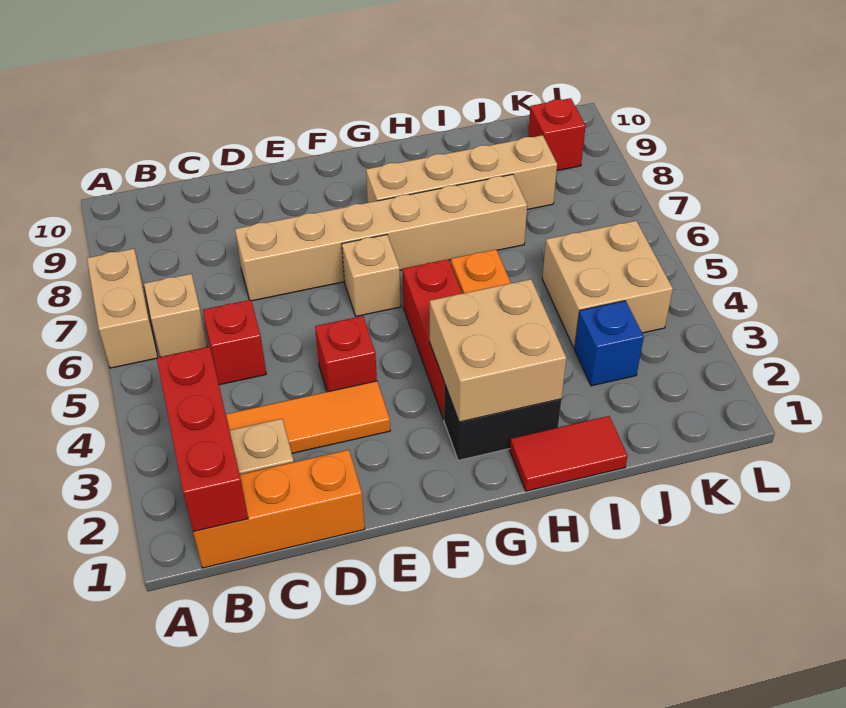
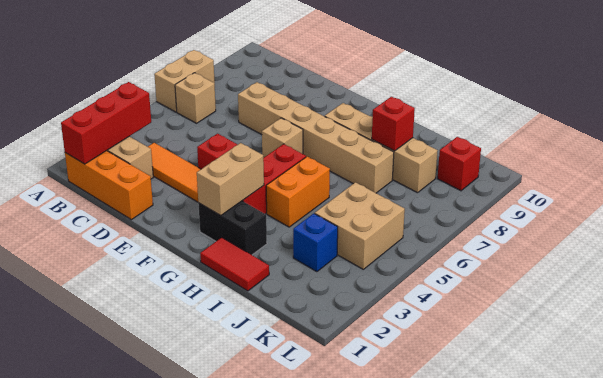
red 1x1 brick [203,300,266,385] -> red 1x1 brick moved to [372,97,415,151]
tan 2x2 brick [430,279,566,422] -> tan 1x2 brick [197,143,264,216]

